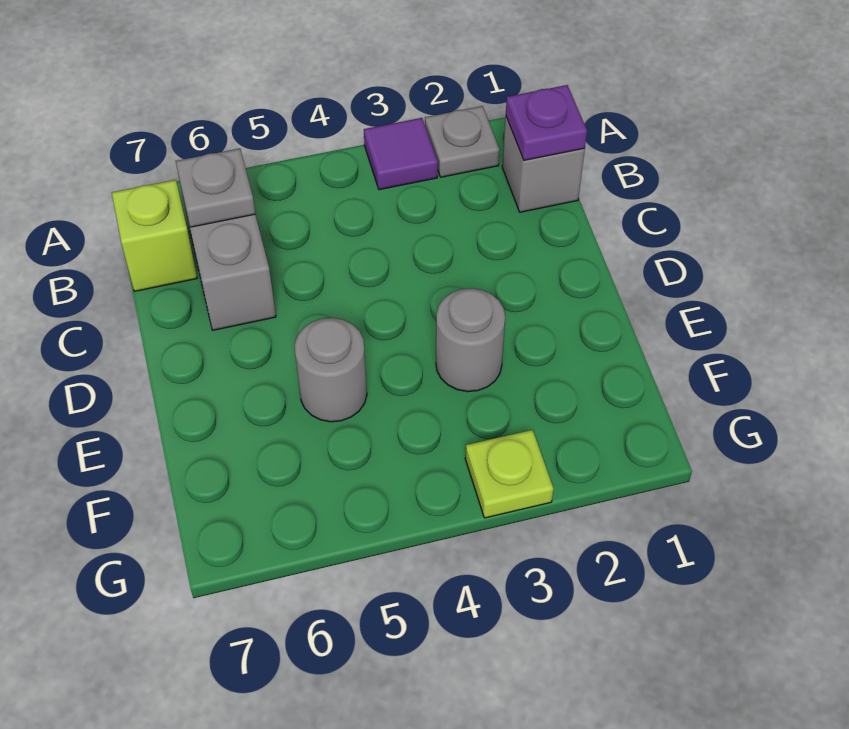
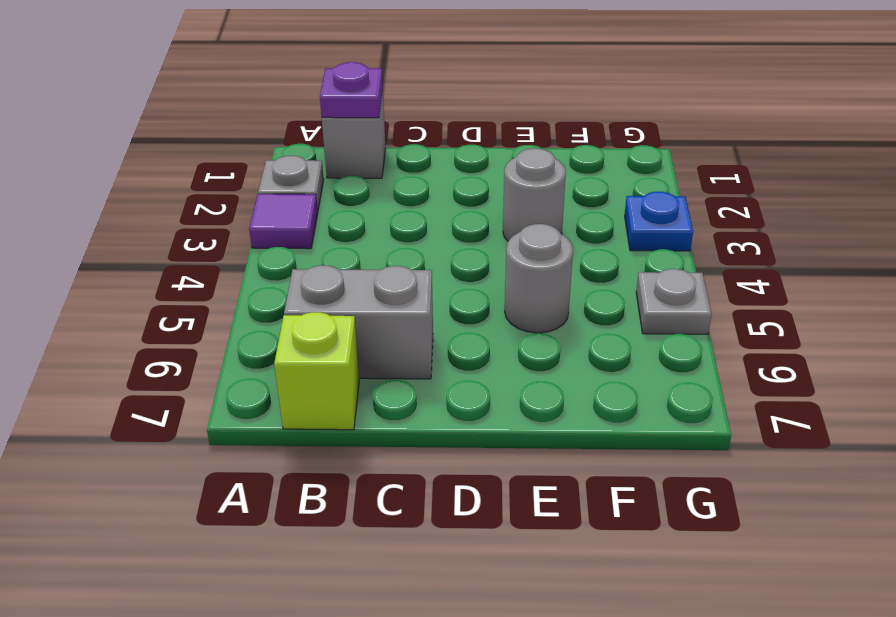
grey 1x1 plate [176,148,255,227] -> grey 1x1 plate moved to [636,269,712,334]
lime 1x1 plate [465,430,554,518] -> blue 1x1 plate [625,192,693,251]

